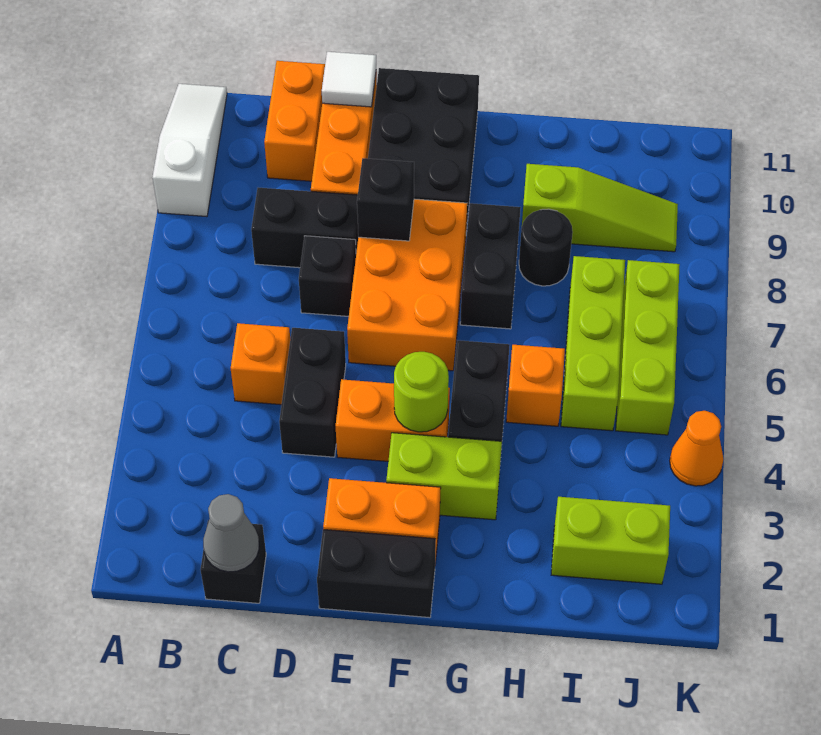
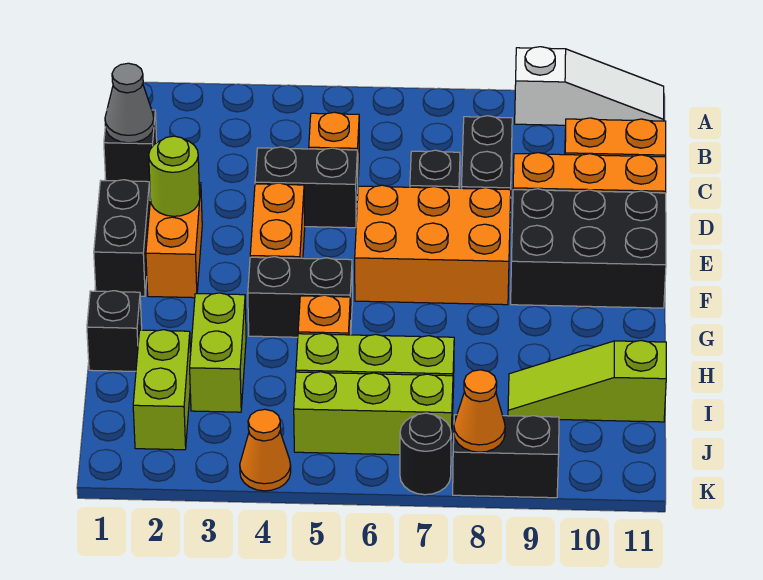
white 1x1 tile [322,52,376,107] -> none
black 1x1 brick [357,158,414,241] -> black 1x1 brick moved to [87,291,142,371]
lime 1x2 brick [386,433,502,520] -> lime 1x2 brick moved to [190,293,246,412]
lime 1x1 round brick [394,352,449,432] -> lime 1x1 round brick moved to [149,136,200,216]
black 1x2 brick [460,203,521,329] -> black 1x2 brick moved to [453,415,559,498]
black 1x1 round brick [519,209,573,286] -> black 1x1 round brick moved to [400,413,451,495]
lime 1x3 slope [522,164,678,252] -> lime 1x3 slope turned to [508,340,666,422]
none -> orange 1x1 cone [454,370,505,452]

